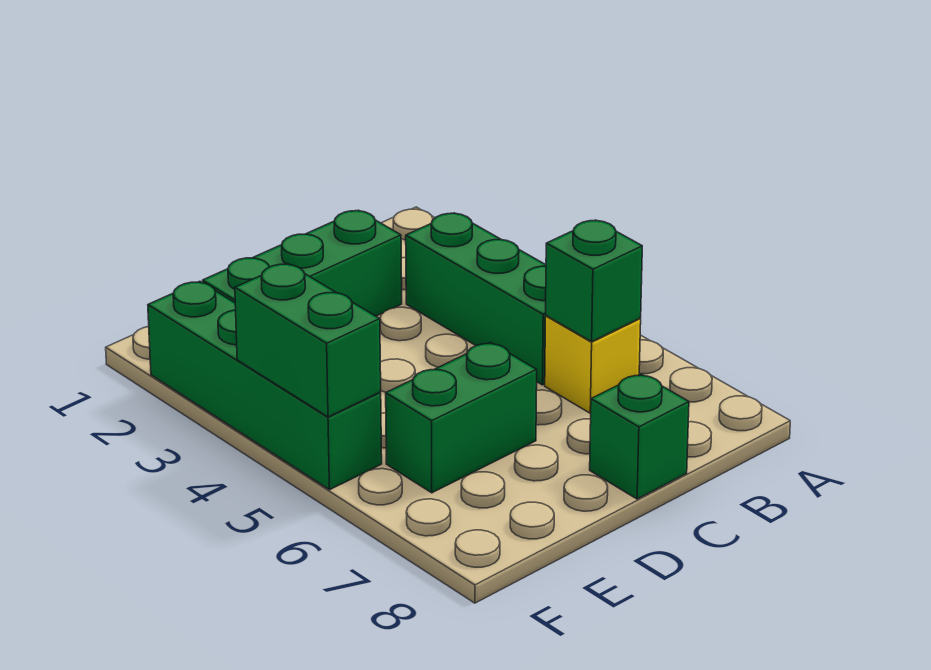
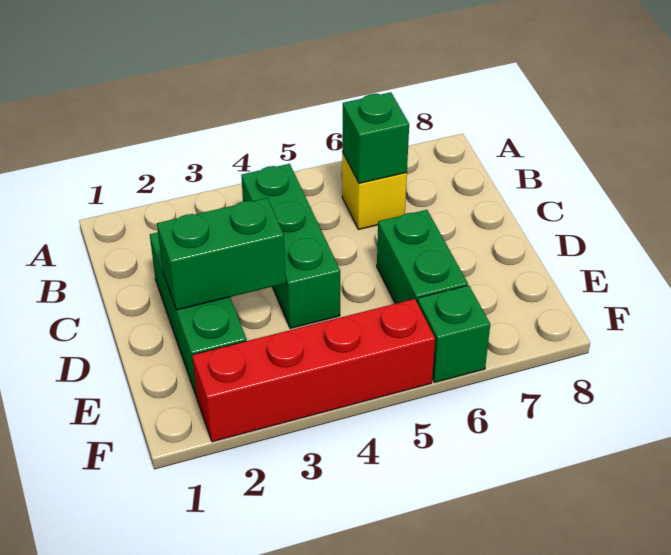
green 1x3 brick [406,213,546,385] -> green 1x3 brick turned to [241,164,340,328]
green 1x1 brick [590,374,689,499] -> green 1x1 brick moved to [417,285,490,383]
green 1x4 brick [148,281,382,490] -> red 1x4 brick [192,299,435,442]
green 1x2 brick [235,264,381,417] -> green 1x2 brick moved to [157,198,286,310]

